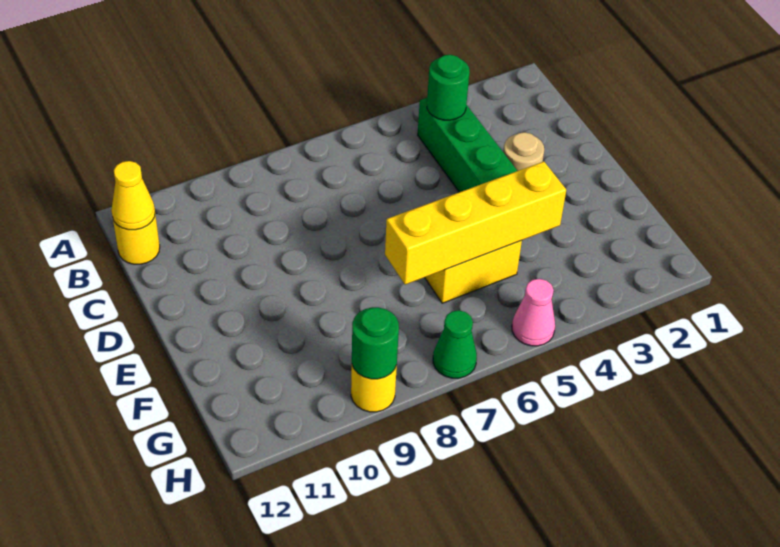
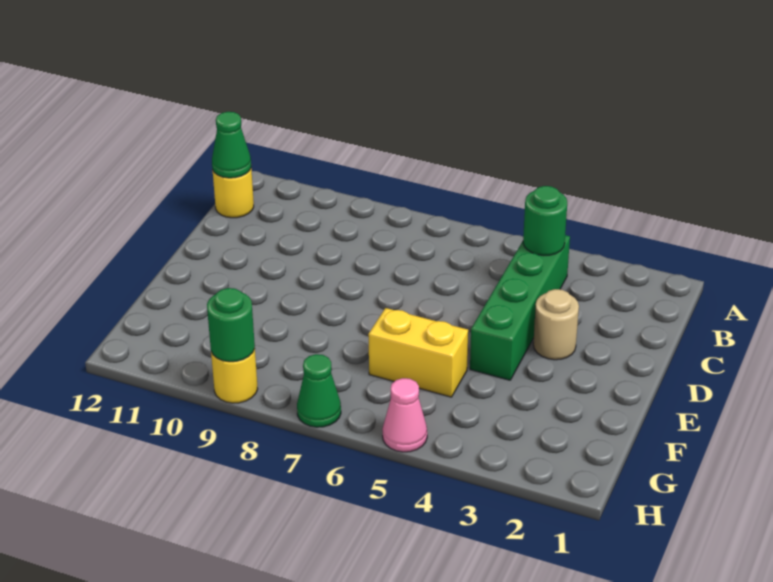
yellow 1x1 cone [111,161,155,230] -> green 1x1 cone [212,112,251,178]
yellow 1x4 brick [385,162,566,285] -> none

